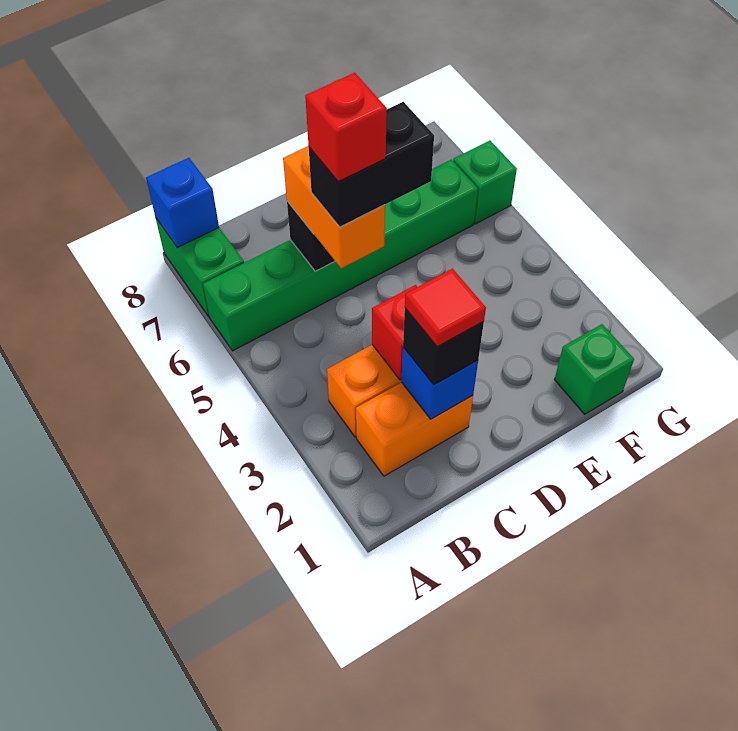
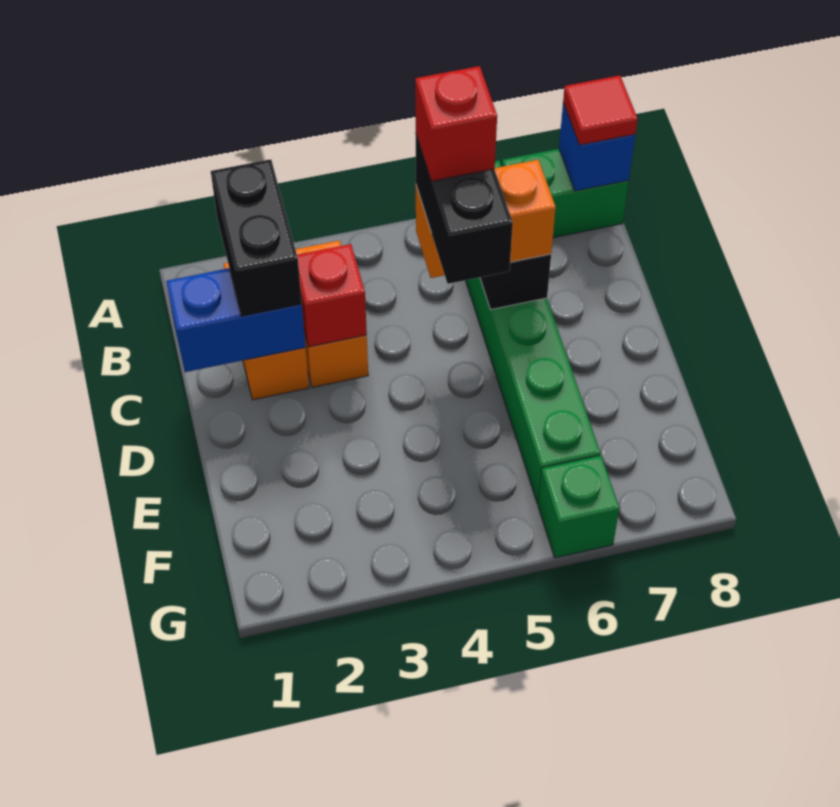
blue 1x1 brick [401,347,478,419] -> blue 1x2 brick [166,268,306,372]
black 1x1 brick [403,308,484,385] -> black 1x2 brick [211,159,302,316]
red 1x1 tile [405,269,486,347] -> red 1x1 tile moved to [563,75,638,145]
green 1x1 brick [555,324,634,414] -> none

